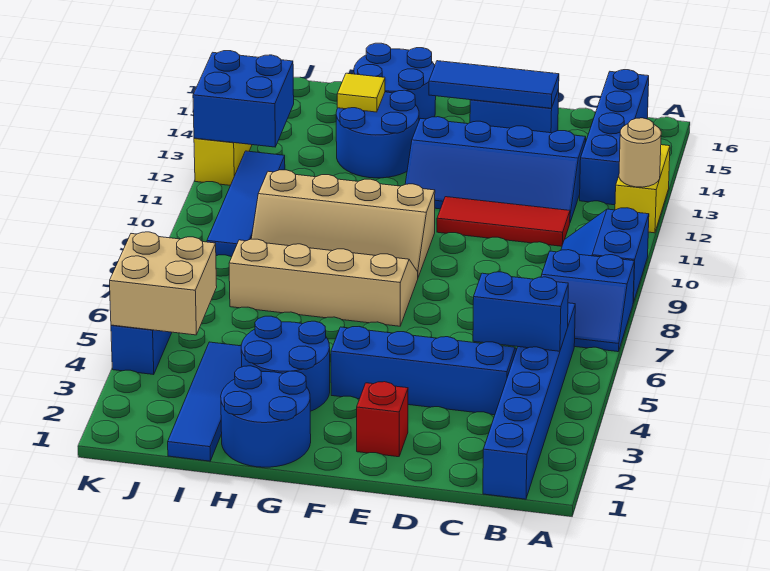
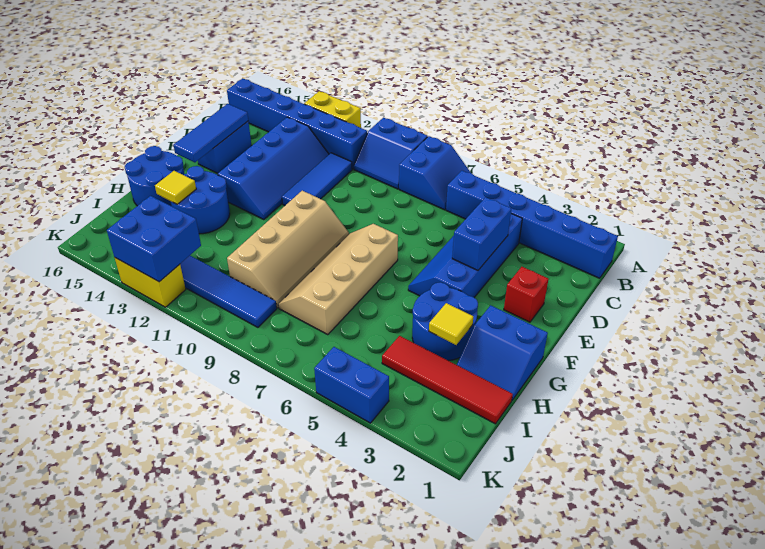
tan 1x1 round brick [619,118,661,187] -> none
blue 1x2 brick [473,272,568,351] -> blue 1x2 brick moved to [452,197,511,270]
blue 1x4 brick [580,70,649,205] -> blue 1x6 brick [227,78,367,169]
red 1x3 tile [437,197,570,246] -> blue 1x3 tile [282,153,352,205]
blue 2x2 round brick [221,366,311,467] -> blue 2x2 slope [457,305,548,400]
none -> yellow 1x1 tile [429,303,473,345]
blue 1x4 tile [168,342,242,461] -> red 1x4 tile [382,336,513,424]
tan 2x2 brick [110,232,217,335] -> none

